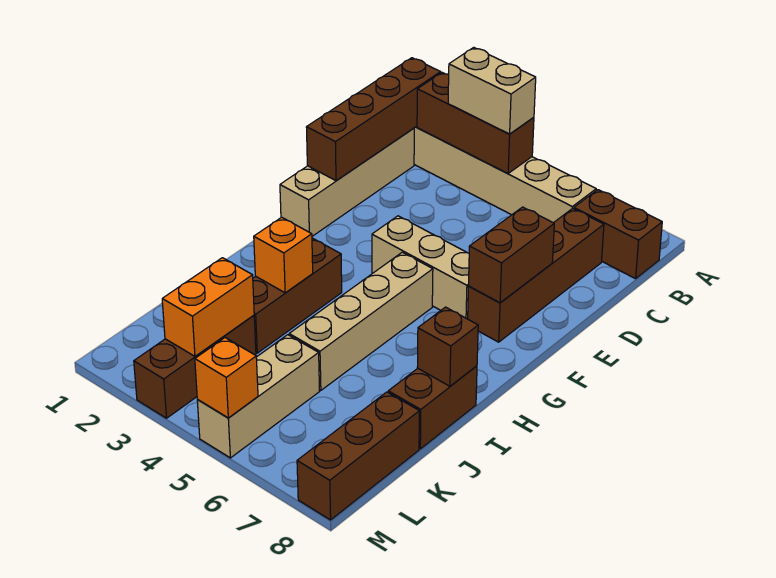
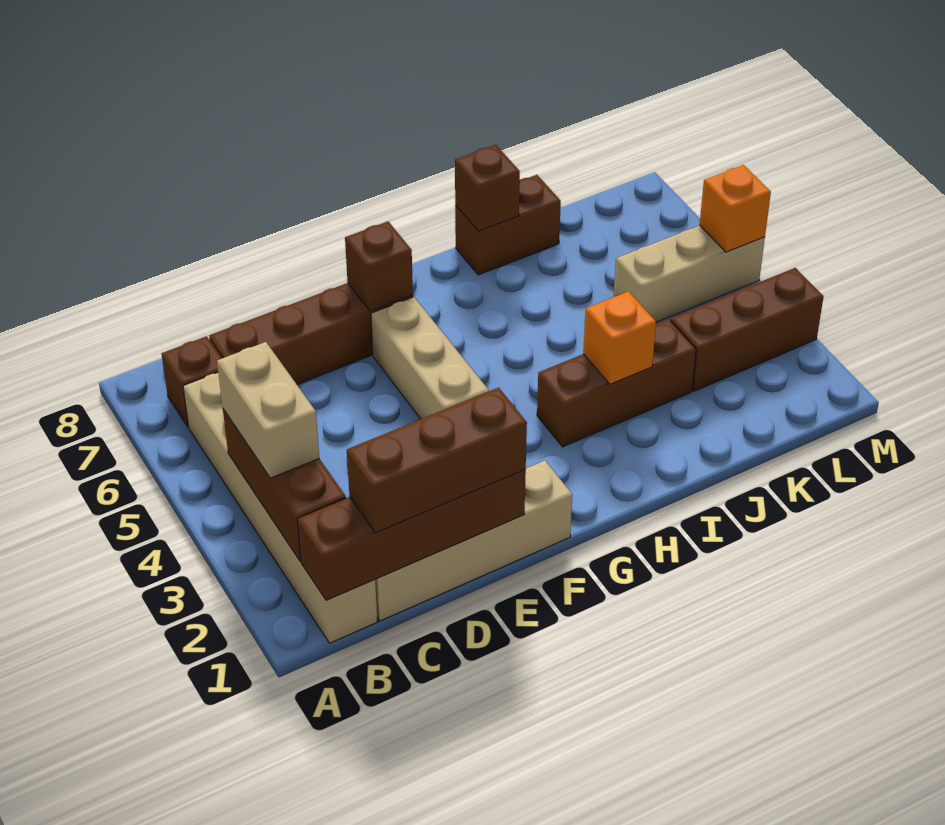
brown 1x2 brick [574,190,662,279] -> brown 1x1 brick [162,336,222,427]
brown 1x2 brick [468,207,554,303] -> brown 1x1 brick [345,222,413,311]
tan 1x4 brick [289,252,433,390] -> none
orange 1x2 brick [162,258,254,356] -> none
brown 1x3 brick [297,392,419,520] -> brown 1x3 brick moved to [347,388,527,533]

